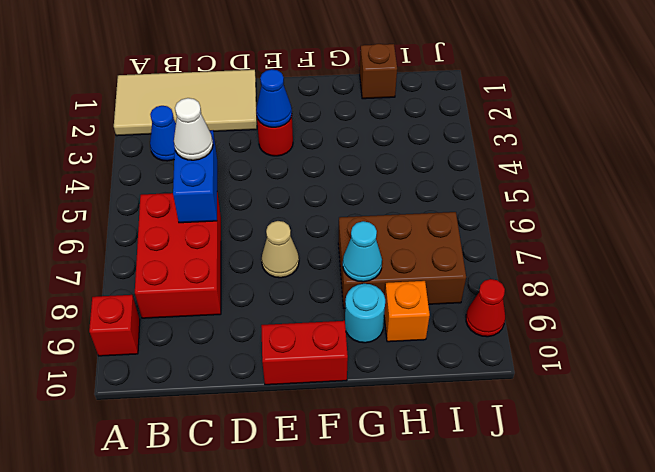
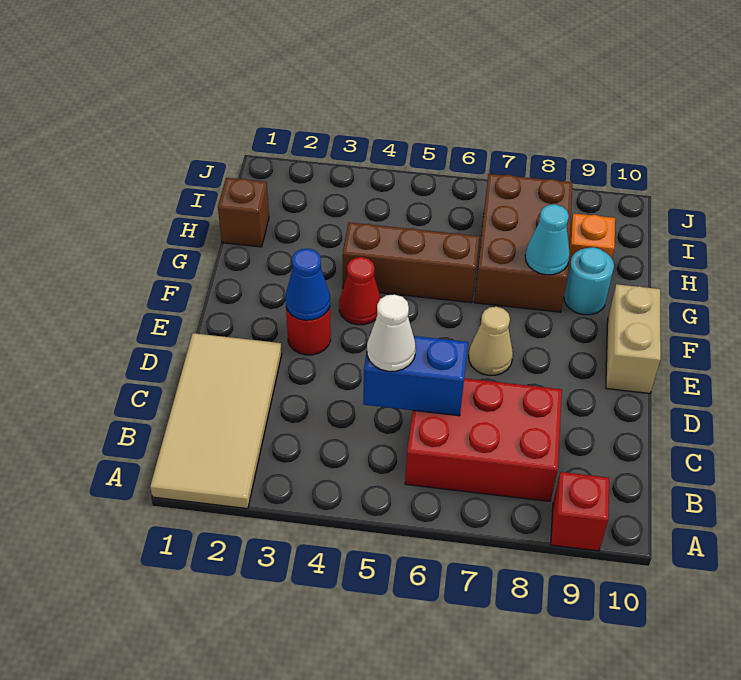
blue 1x1 cone [150,106,176,161] -> none
red 1x2 brick [261,321,348,385] -> tan 1x2 brick [606,284,661,393]
none -> brown 1x3 brick [343,222,479,303]
red 1x1 cone [466,279,505,337] -> red 1x1 cone moved to [339,257,381,325]

